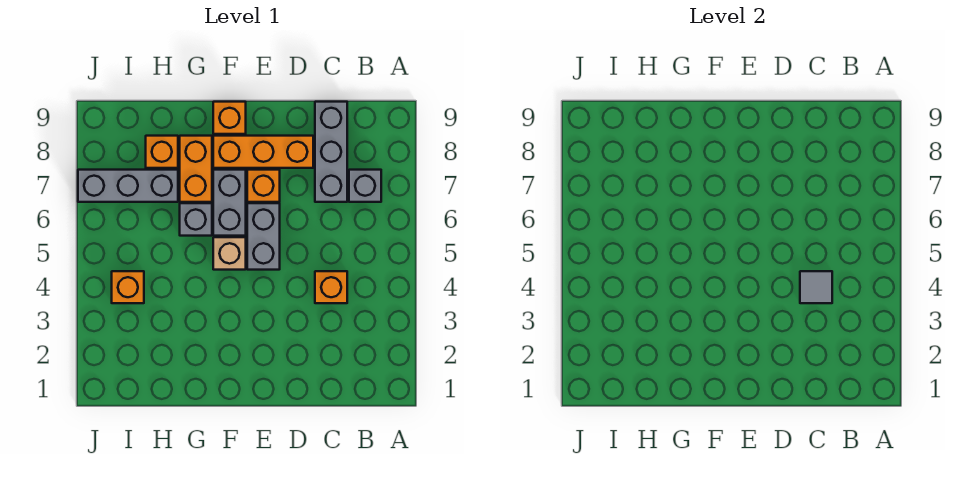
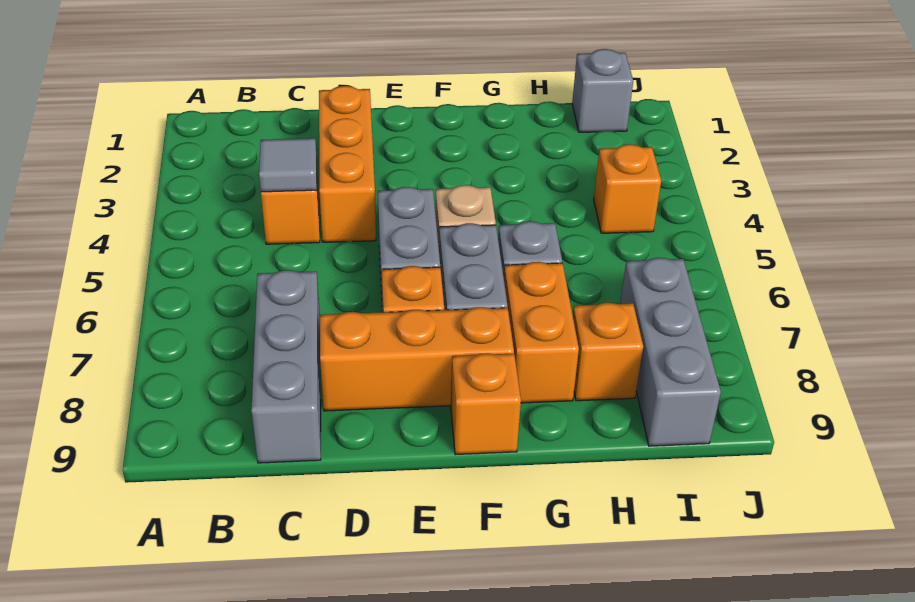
grey 1x1 brick [349,170,381,202] -> grey 1x1 brick moved to [572,49,633,132]
none -> orange 1x3 brick [319,86,376,242]
grey 1x3 brick [78,170,178,202] -> grey 1x3 brick turned to [620,258,721,446]

